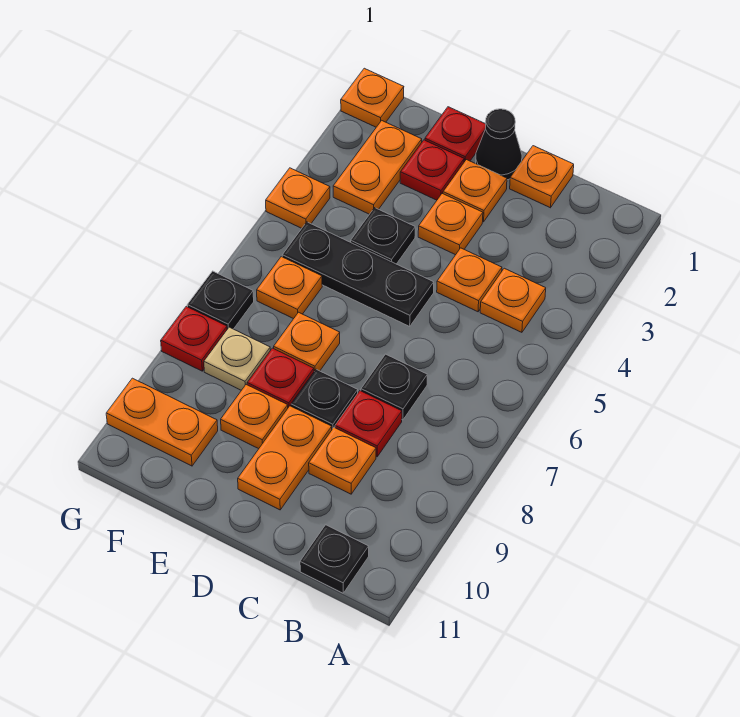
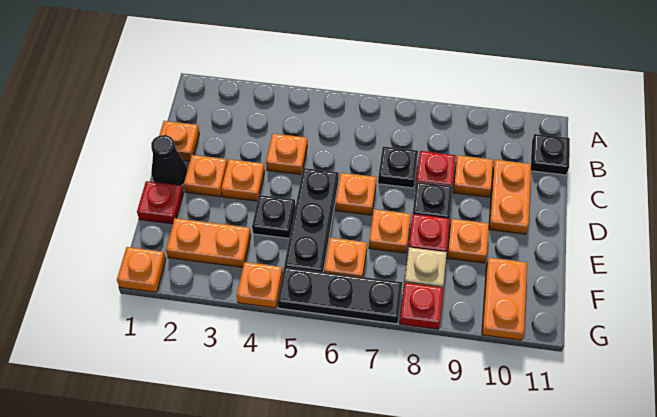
orange 1x1 plate [480,268,546,332] -> orange 1x1 plate moved to [335,173,376,215]
orange 1x2 plate [238,406,332,510] -> orange 1x2 plate turned to [489,160,531,234]
red 1x1 plate [400,140,464,200] -> none
black 1x1 plate [187,271,254,329] -> black 1x3 plate [277,267,403,324]

